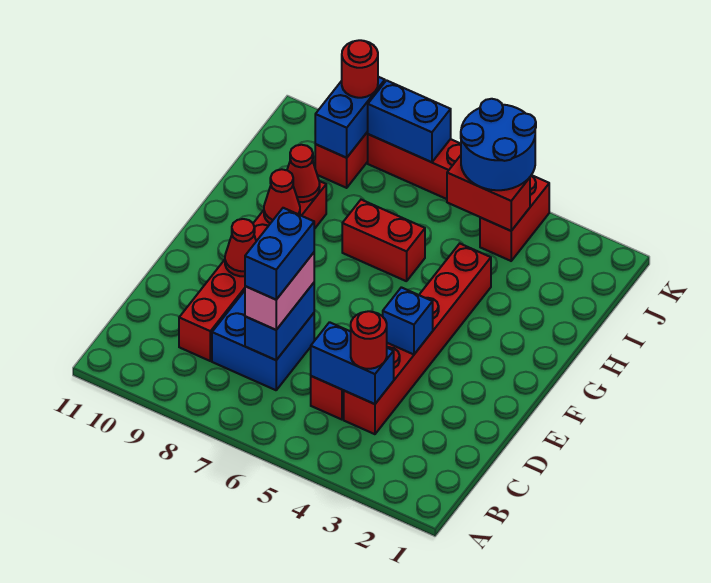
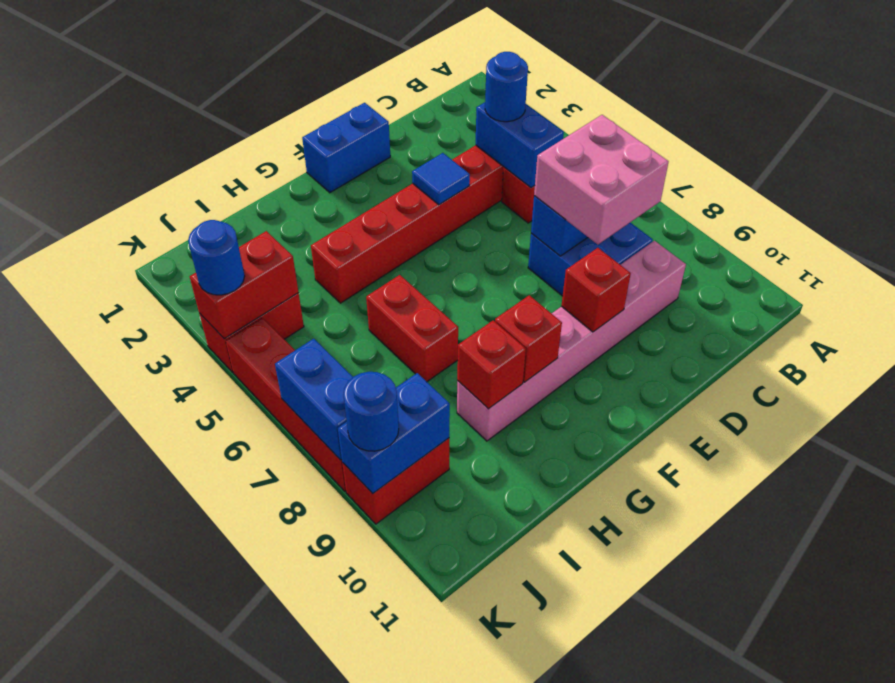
red 1x1 round brick [351,311,387,369] -> blue 1x1 round brick [485,52,528,122]
pink 1x2 brick [245,253,314,330] -> pink 2x2 brick [534,115,668,244]
blue 1x2 brick [245,208,314,300] -> blue 1x2 brick moved to [302,103,390,193]
red 1x6 brick [179,181,326,361] -> pink 1x6 brick [457,241,686,441]
blue 1x1 brick [383,287,433,354] -> blue 1x1 tile [412,153,470,205]
red 1x1 cone [225,219,256,276] -> red 1x1 brick [561,248,631,332]
red 1x1 cone [264,169,300,223] -> red 1x1 brick [495,295,562,382]
red 1x1 cone [287,145,320,202] -> red 1x1 brick [457,320,526,409]
red 1x2 brick [447,155,530,231] -> red 1x2 brick turned to [190,231,298,339]
blue 2x2 round brick [461,99,536,190] -> blue 1x1 round brick [188,220,245,295]
red 1x1 round brick [342,40,378,98] -> blue 1x1 round brick [343,372,399,451]

